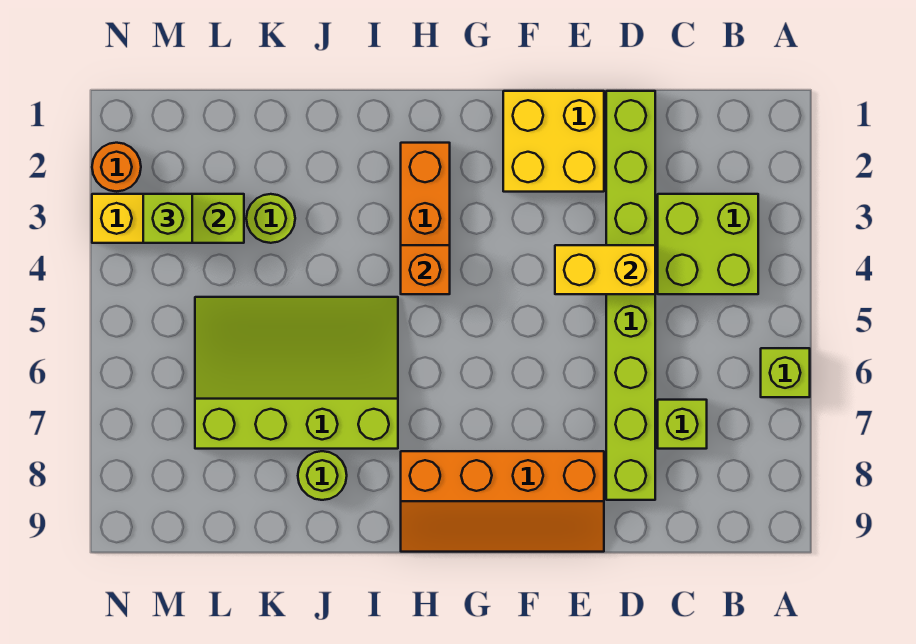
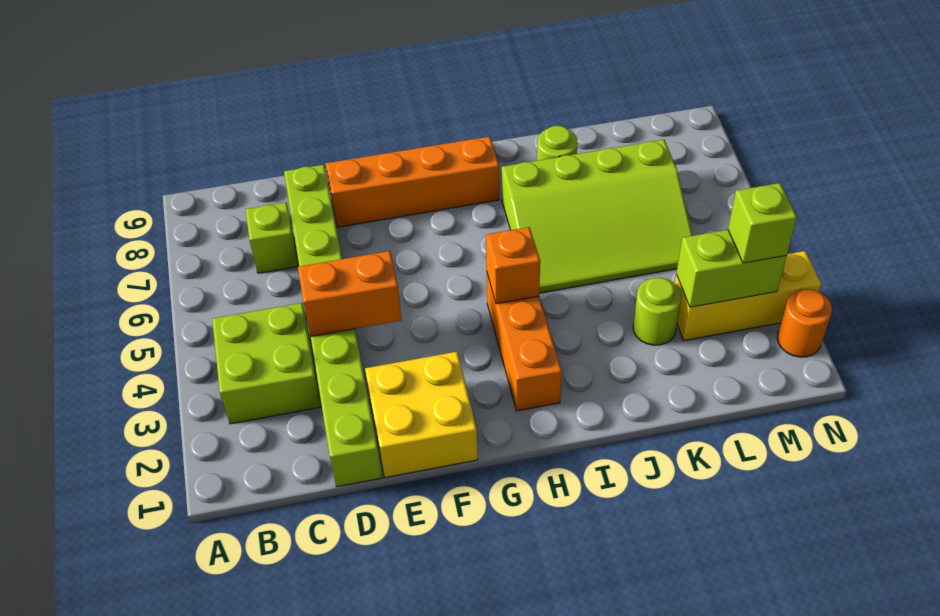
lime 1x1 brick [761,348,810,397] -> none
yellow 1x2 brick [555,245,655,294] -> orange 1x2 brick [298,251,402,336]

